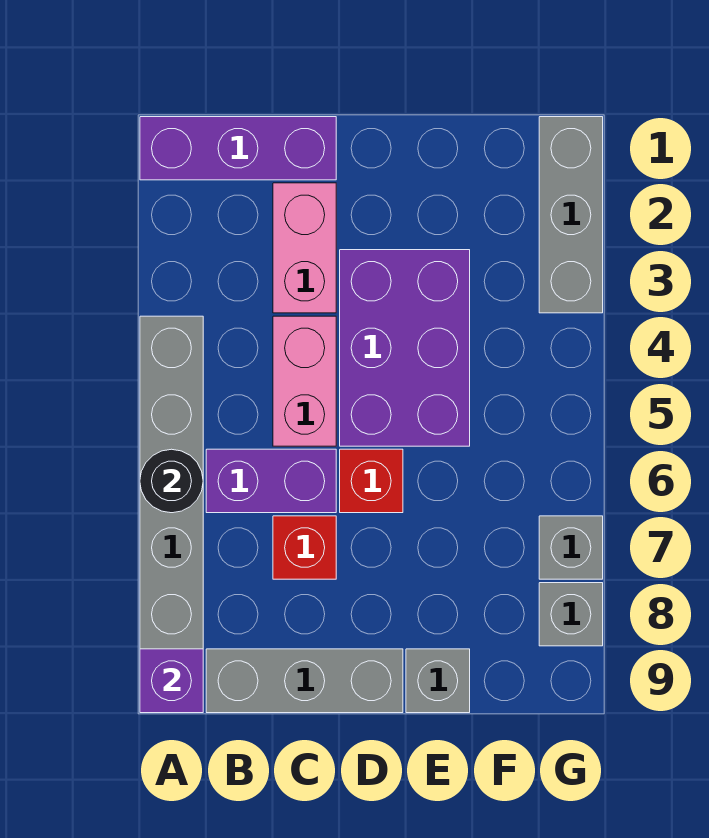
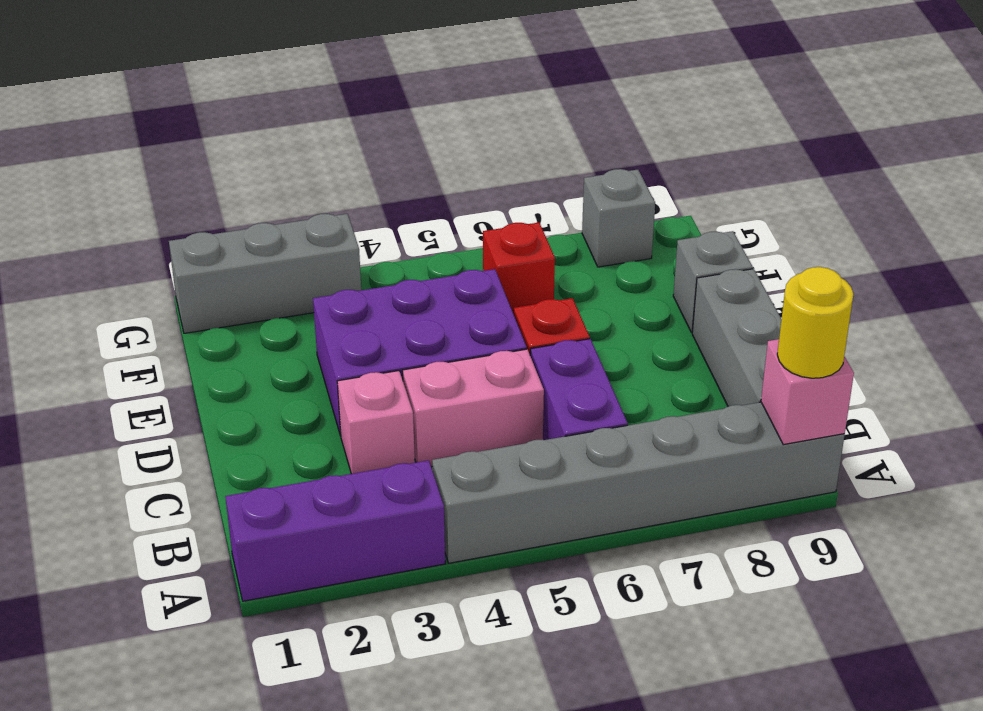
purple 1x3 brick [140,117,336,180] -> purple 1x3 brick turned to [225,460,445,601]
black 1x1 round brick [140,449,203,513] -> none
purple 1x1 brick [140,649,203,713] -> pink 1x1 brick [761,339,854,445]
none -> yellow 1x1 round brick [777,267,853,378]
pink 1x2 brick [273,183,336,313] -> pink 1x1 brick [337,371,415,474]
red 1x1 brick [273,516,336,579] -> red 1x1 brick moved to [483,223,555,314]
grey 1x1 brick [539,516,603,579] -> none

